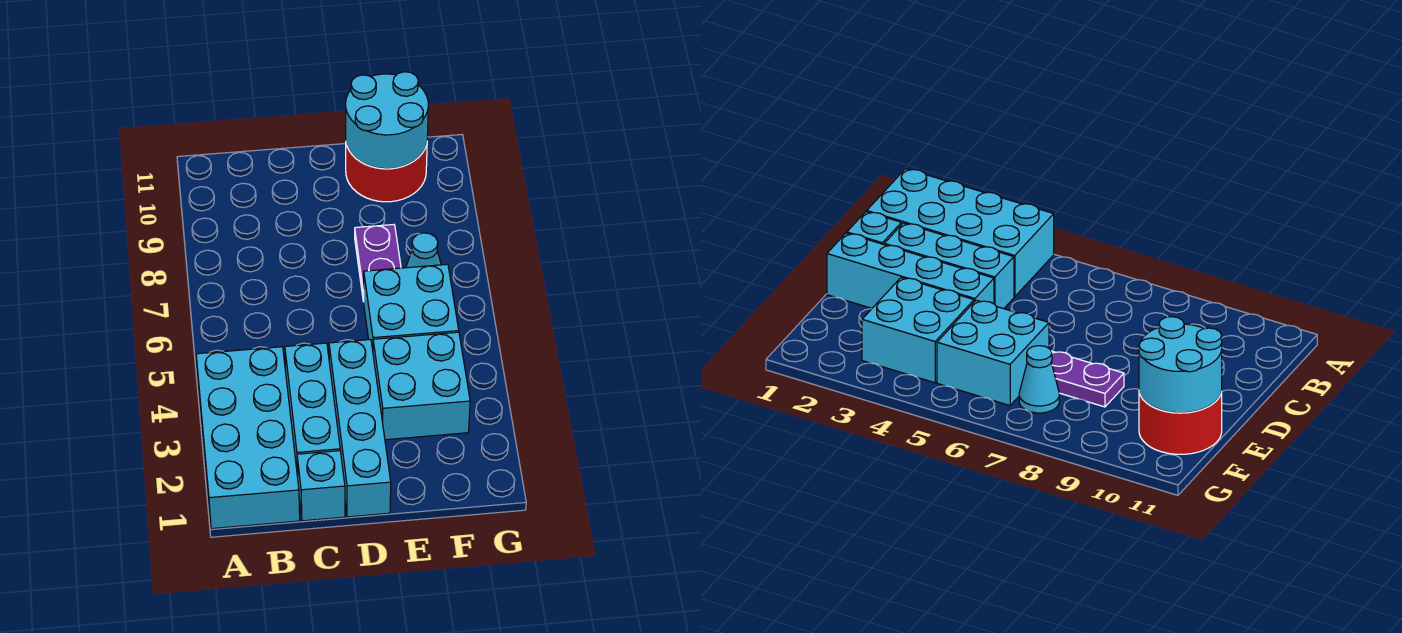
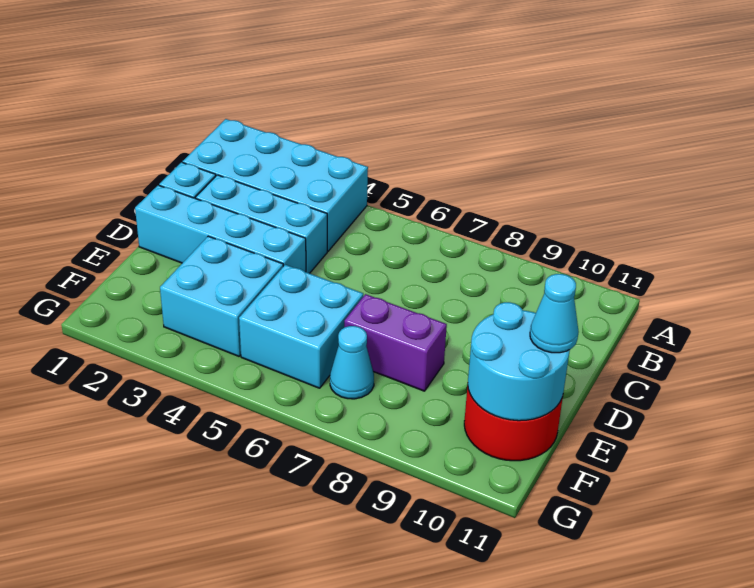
purple 1x2 plate [355,225,401,302] -> purple 1x2 brick [344,294,447,391]
none -> cyan 1x1 cone [530,274,579,353]

